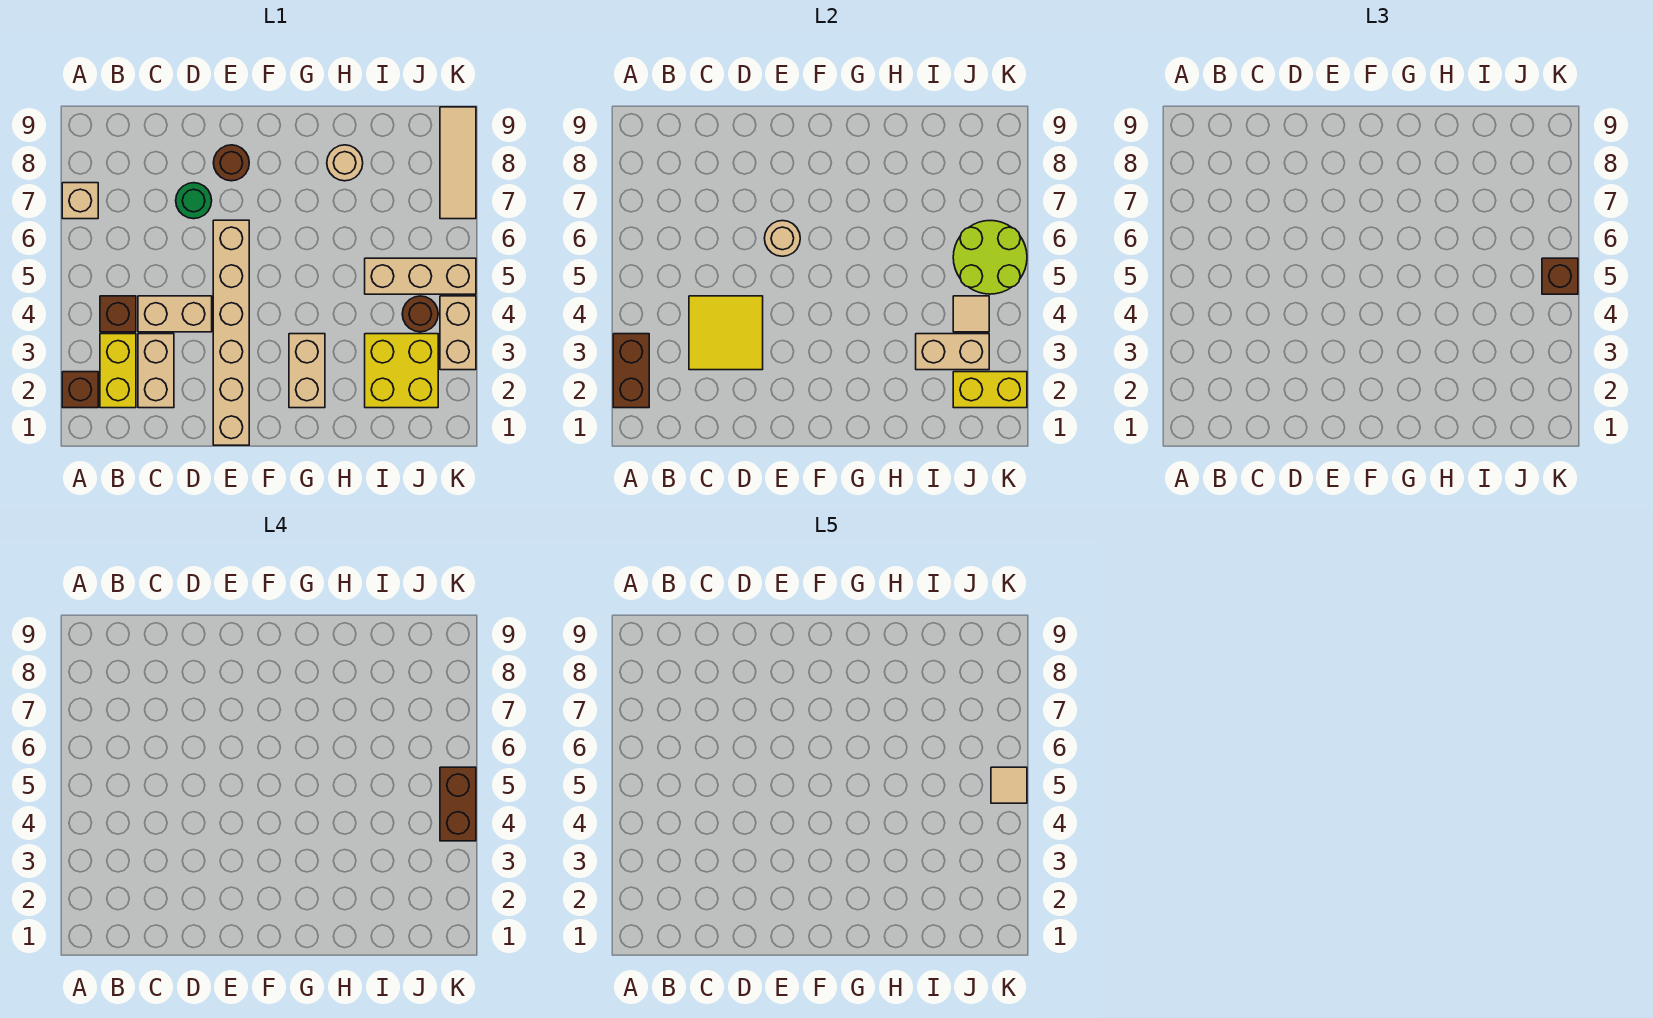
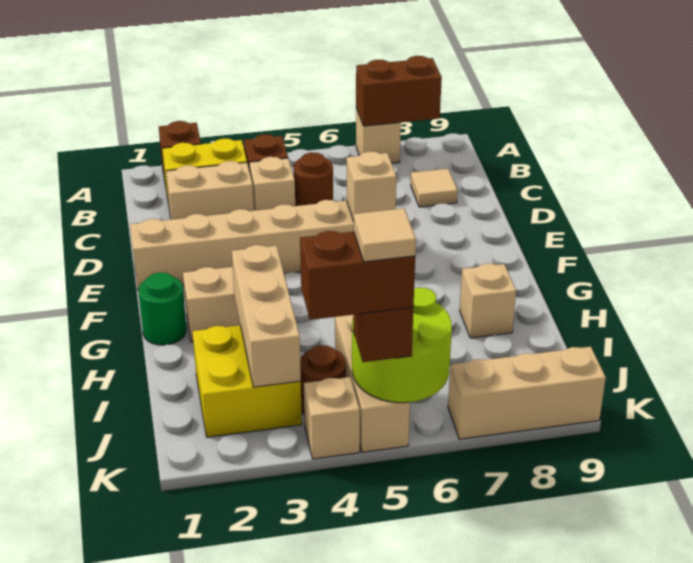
brown 1x2 brick [613,334,649,408] -> brown 1x2 brick moved to [356,56,442,126]
yellow 2x2 tile [689,296,763,370] -> none
tan 1x2 brick [138,296,212,332] -> tan 1x1 brick [249,157,295,211]
green 1x1 round brick [176,183,212,219] -> green 1x1 round brick moved to [138,273,186,345]
tan 1x1 round brick [764,221,800,256] -> tan 1x1 brick [347,152,396,221]
brown 1x1 round brick [214,145,249,181] -> brown 1x1 round brick moved to [293,152,333,206]
tan 1x1 round brick [327,145,363,181] -> tan 1x1 brick [460,264,516,338]
tan 1x2 brick [916,334,989,370] -> tan 1x3 brick [232,245,301,387]
yellow 1x2 brick [953,372,1027,408] -> none
tan 1x1 tile [953,296,989,332] -> tan 1x1 tile moved to [411,168,458,207]
tan 1x2 brick [440,296,476,370] -> tan 1x1 brick [304,377,360,459]
tan 1x3 tile [440,107,476,219] -> tan 1x3 brick [448,347,606,439]

